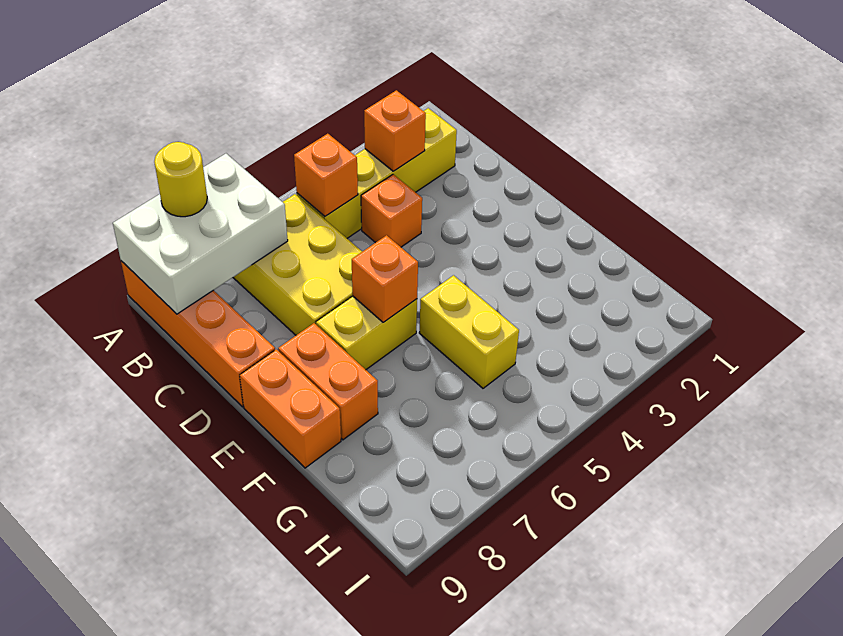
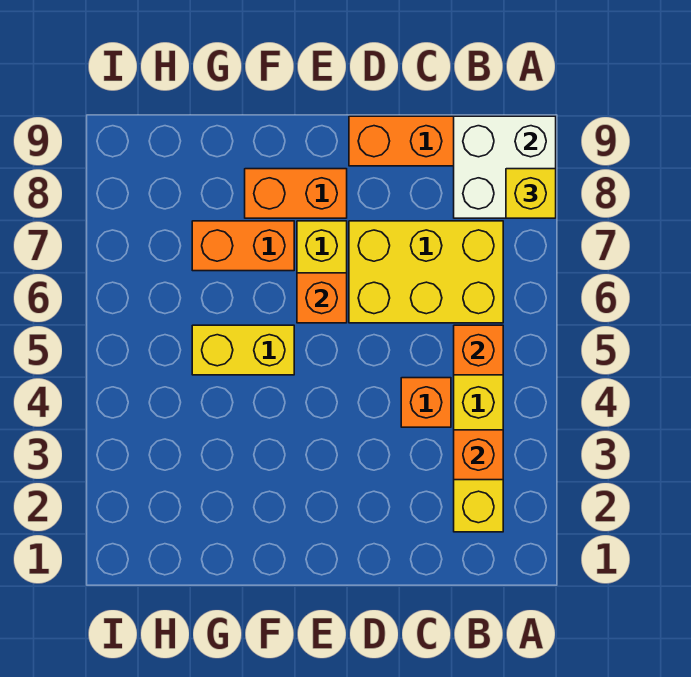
white 2x3 brick [113,154,288,314] -> white 2x2 brick [454,116,556,218]
yellow 1x1 round brick [154,142,207,217] -> yellow 1x1 brick [506,169,556,218]
orange 1x2 brick [240,349,341,468] -> orange 1x2 brick moved to [192,221,294,271]

